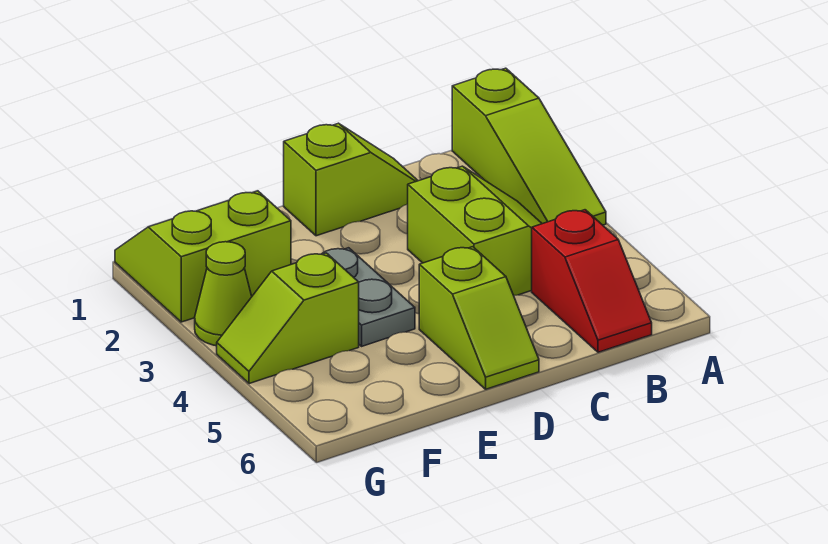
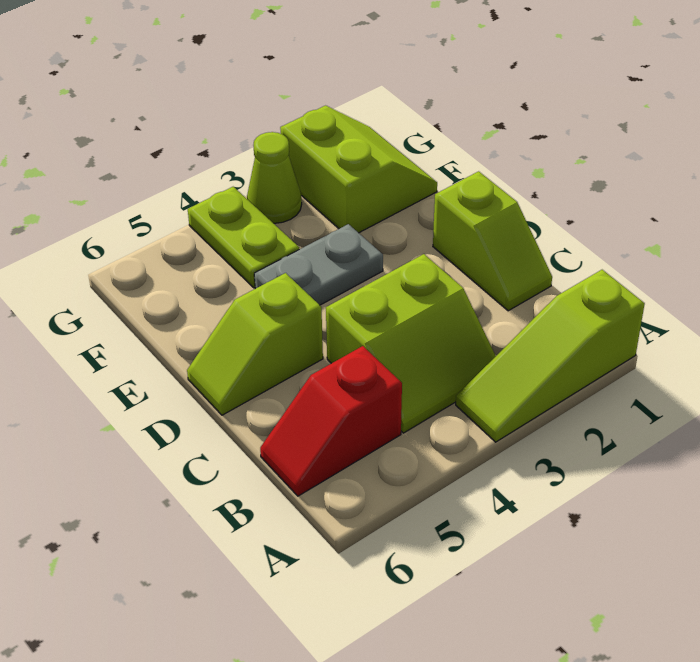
lime 1x2 slope [217,253,359,384] -> lime 1x2 plate [188,187,299,288]

